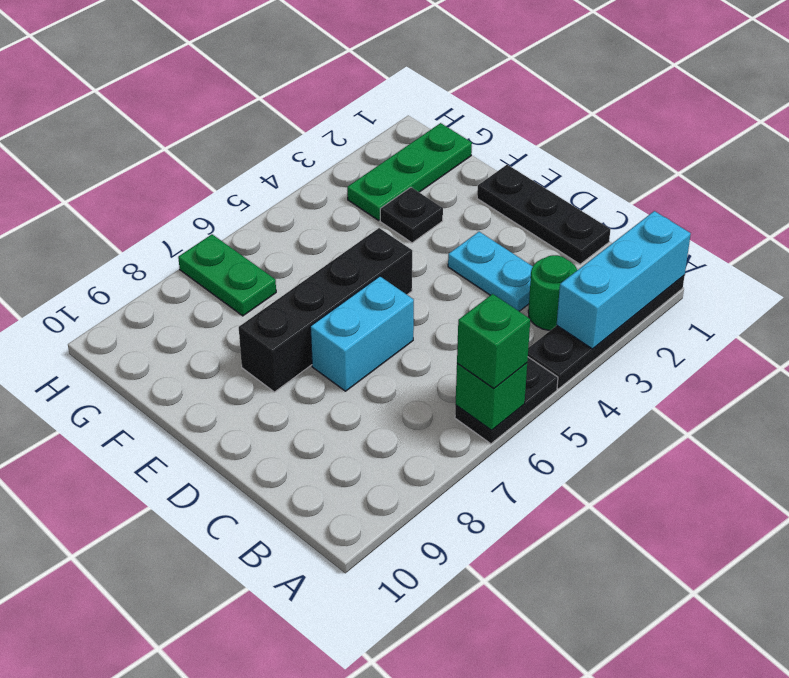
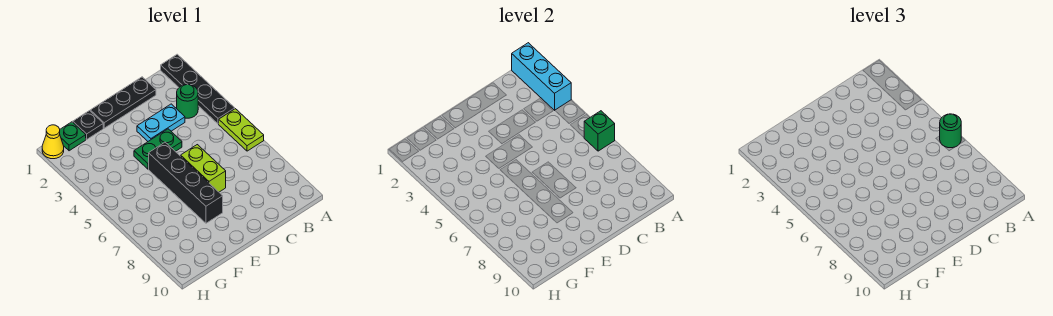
black 1x2 plate [455,357,558,444] -> lime 1x2 plate [219,109,264,151]
green 1x1 brick [457,294,530,389] -> green 1x1 round brick [940,114,961,148]
cyan 1x2 brick [310,276,414,391] -> lime 1x2 brick [181,145,226,192]
black 1x1 plate [380,187,443,243] -> black 1x1 plate moved to [73,111,103,139]
green 1x3 plate [347,123,472,220] -> green 1x1 plate [60,122,86,151]
green 1x2 plate [178,234,276,316] -> green 1x2 plate moved to [134,129,182,169]
none -> yellow 1x1 cone [42,125,64,159]

